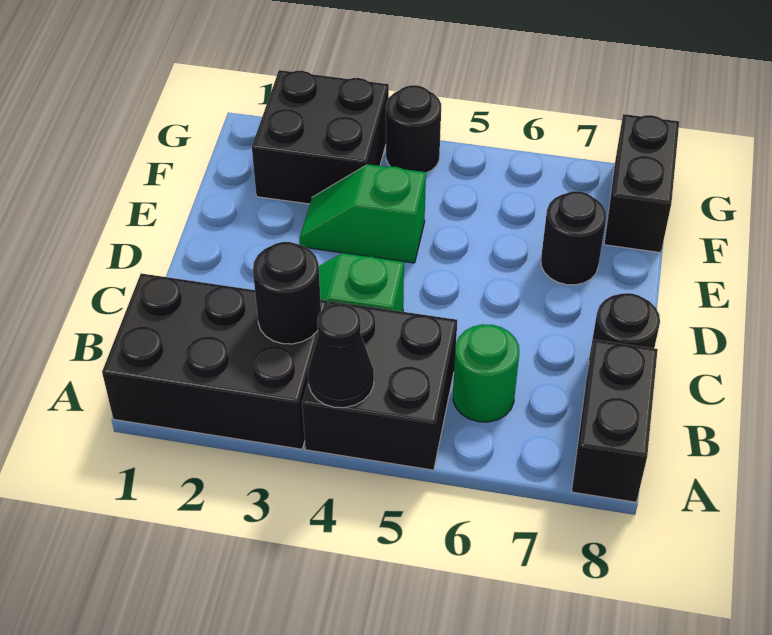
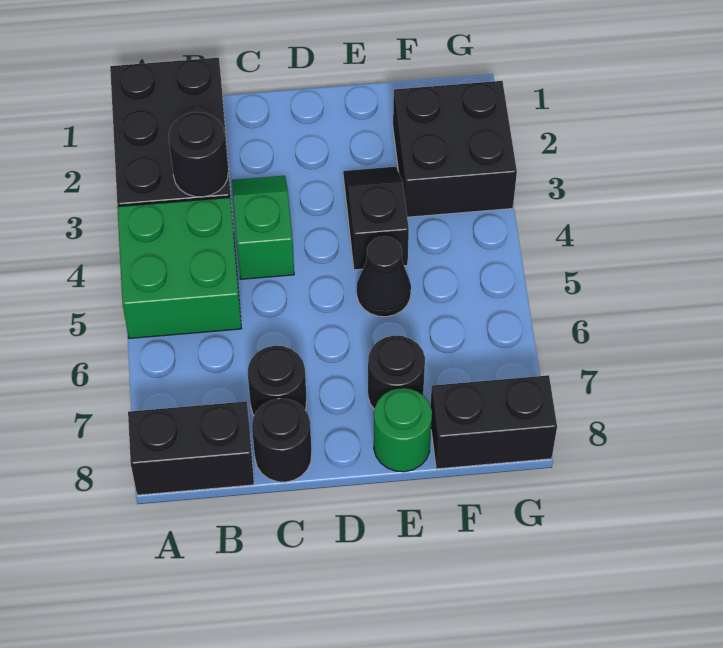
black 2x2 brick [302,301,457,470] -> green 2x2 brick [117,197,242,338]
black 1x1 cone [308,304,374,408] -> black 1x1 cone moved to [357,236,411,317]
green 1x1 round brick [453,324,519,422] -> green 1x1 round brick moved to [374,388,432,472]
green 1x2 slope [299,164,426,263] -> black 1x2 slope [343,167,409,270]
black 1x1 round brick [386,85,441,173] -> black 1x1 round brick moved to [248,346,307,415]

